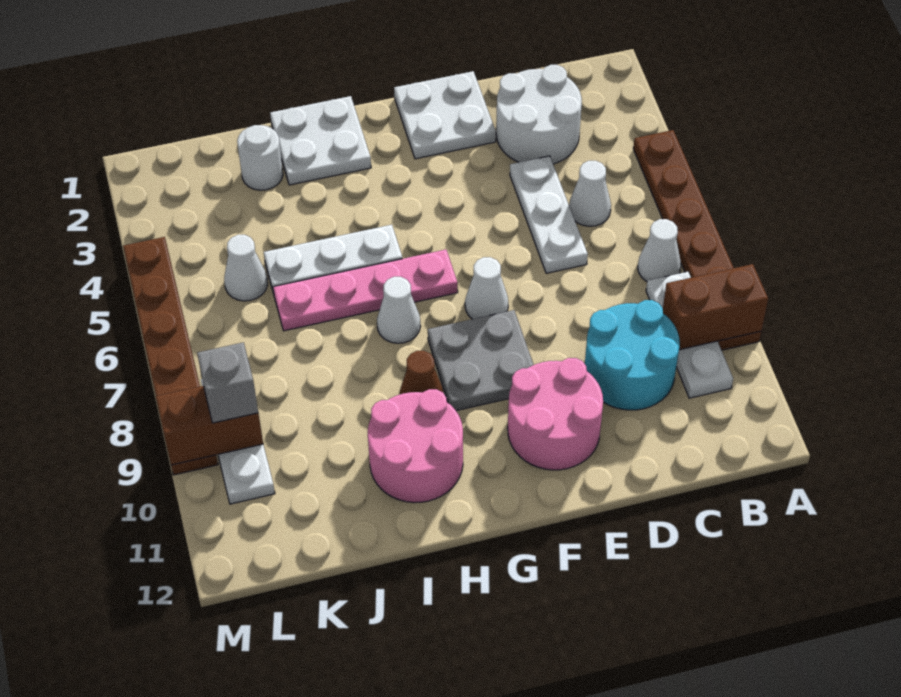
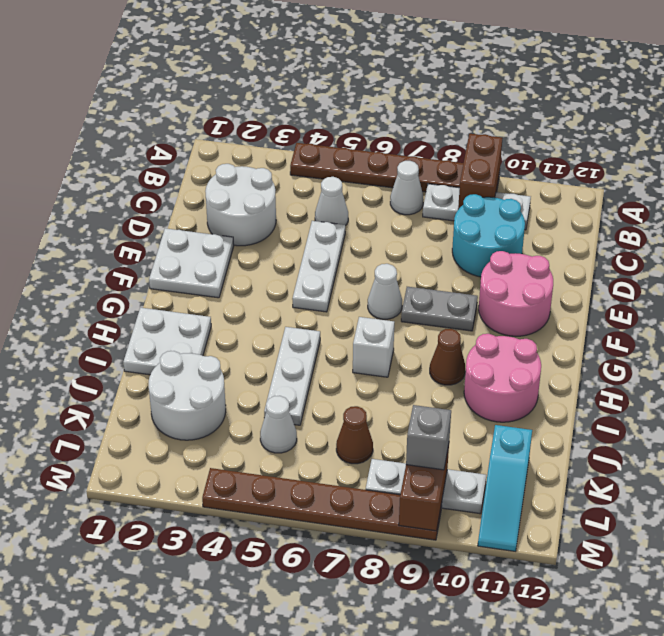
white 1x3 plate [510,156,588,273] -> white 1x3 plate turned to [292,221,345,312]
grey 2x2 plate [428,310,534,411] -> grey 1x2 plate [401,287,478,331]
pink 1x4 plate [273,250,458,331] -> none
white 1x1 cone [377,277,420,343] -> white 1x1 brick [353,317,394,377]
white 1x1 round brick [237,125,283,190] -> white 2x2 round brick [149,351,226,440]
none -> brown 1x1 cone [336,406,373,464]
none -> cyan 1x3 slope [478,425,532,551]

